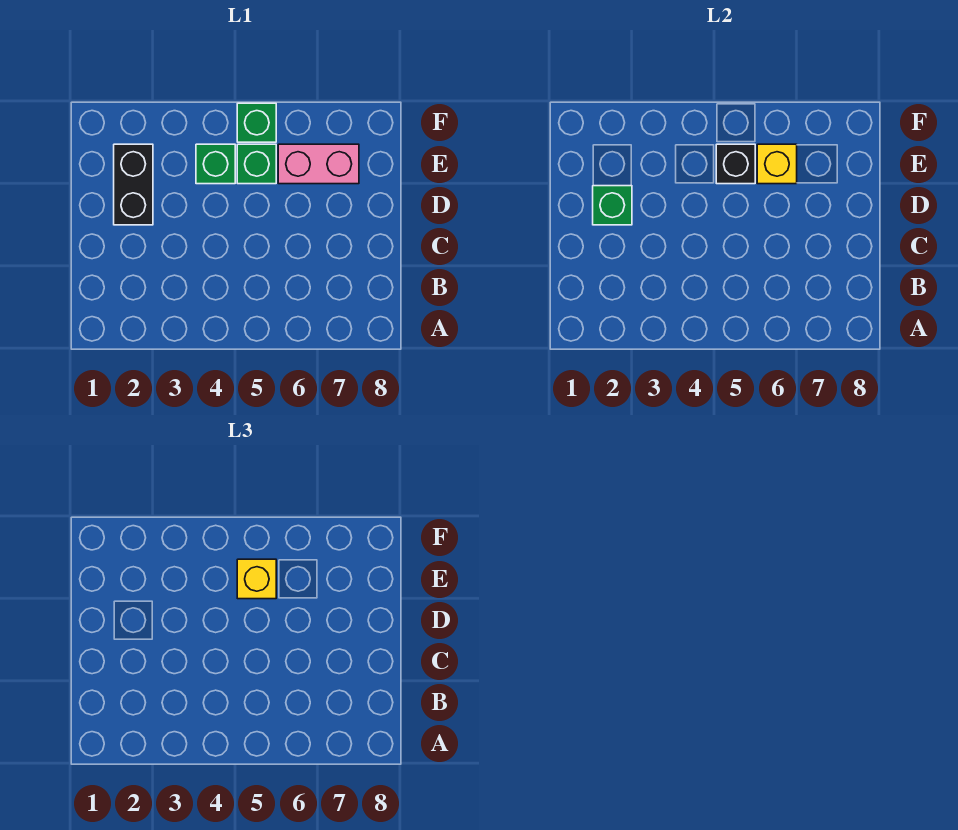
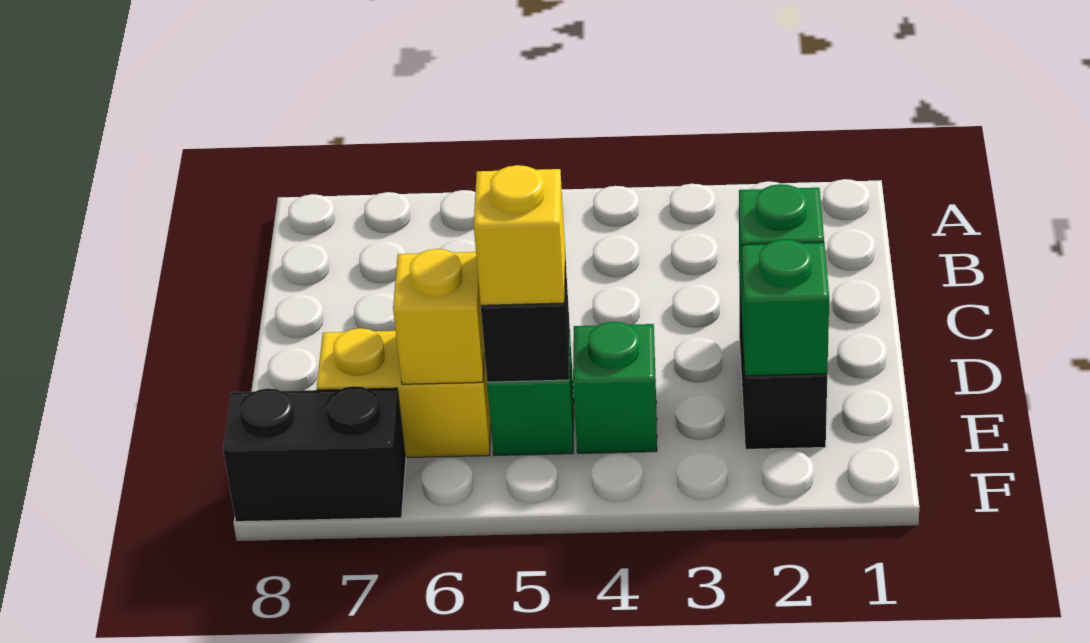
pink 1x2 brick [278,144,359,184] -> yellow 1x2 brick [317,328,491,458]
green 1x1 brick [237,103,276,142] -> green 1x1 brick moved to [742,239,829,376]
none -> black 1x2 brick [223,386,406,522]

